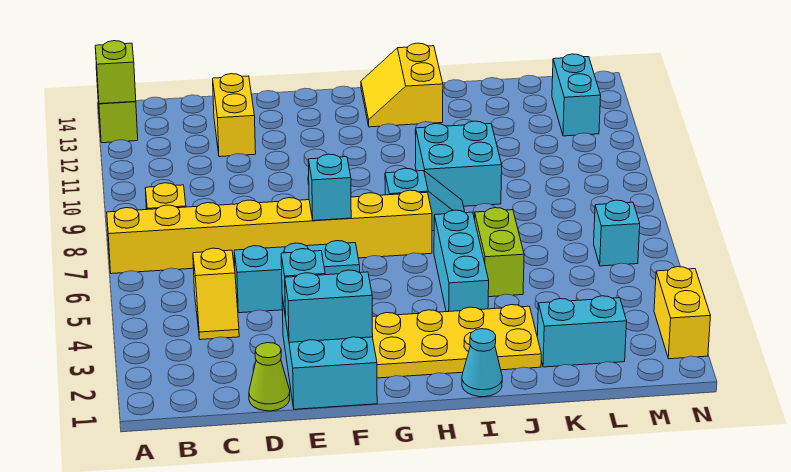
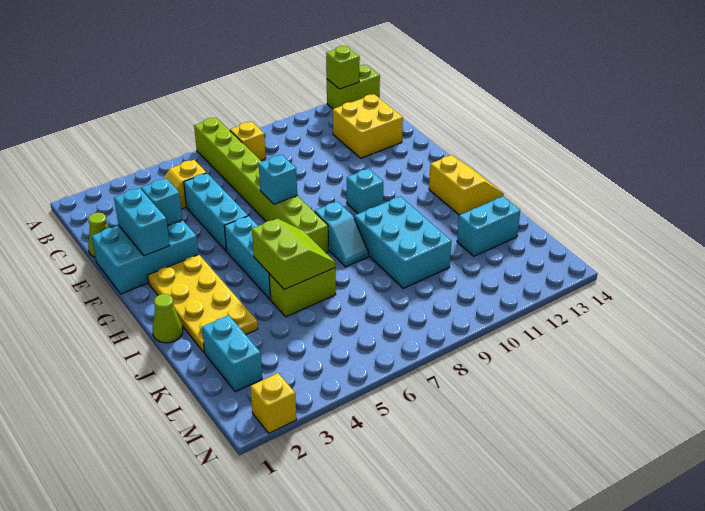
yellow 1x8 brick [107,190,432,274] -> lime 1x8 brick [194,118,329,253]
yellow 1x2 brick [213,74,256,157] -> yellow 2x2 brick [333,94,403,158]
yellow 2x2 slope [361,43,443,127] -> yellow 2x2 slope turned to [429,155,504,215]
cyan 1x1 cone [462,329,502,397] -> lime 1x1 cone [153,294,183,343]
cyan 1x3 brick [434,210,489,312] -> cyan 1x3 brick turned to [224,216,271,300]
none -> lime 2x2 slope [252,218,335,290]
cyan 2x2 brick [415,121,502,206] -> cyan 2x3 brick [354,196,452,288]
cyan 1x1 brick [594,200,640,266] -> cyan 1x1 brick moved to [347,169,383,214]
cyan 1x2 brick [552,54,601,136] -> cyan 1x2 brick moved to [457,197,520,256]
yellow 1x2 brick [654,267,710,359] -> yellow 1x1 brick [250,373,296,433]

